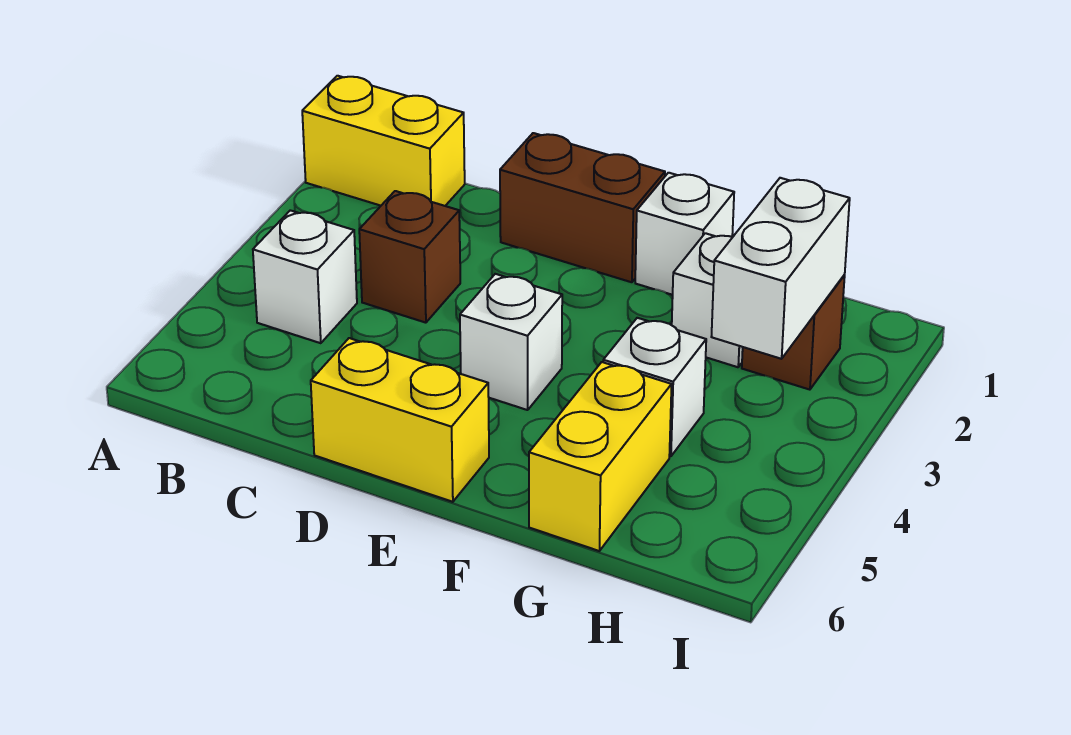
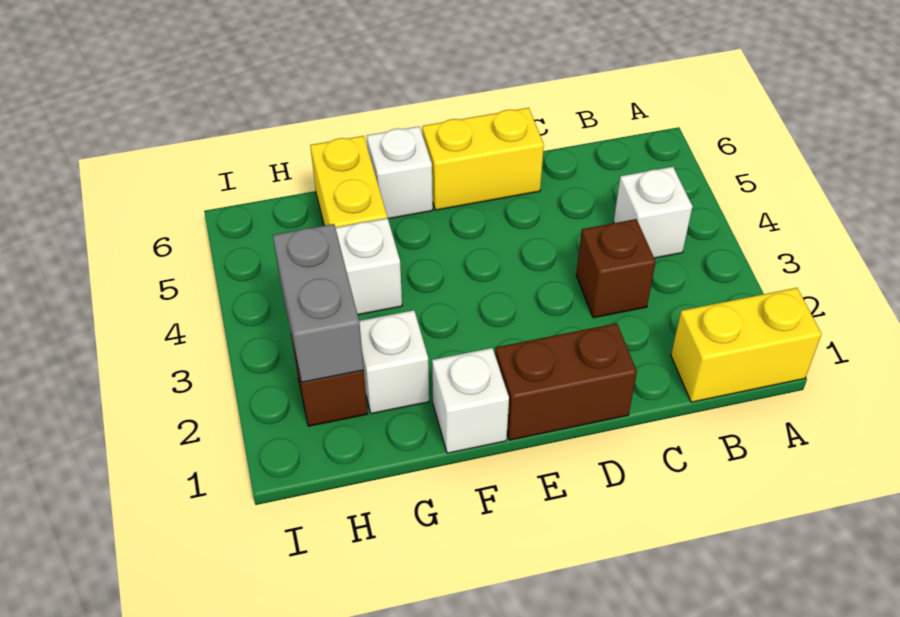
white 1x1 brick [460,274,562,410] -> white 1x1 brick moved to [367,126,433,219]
white 1x2 brick [711,178,850,359] -> grey 1x2 brick [273,224,364,382]

